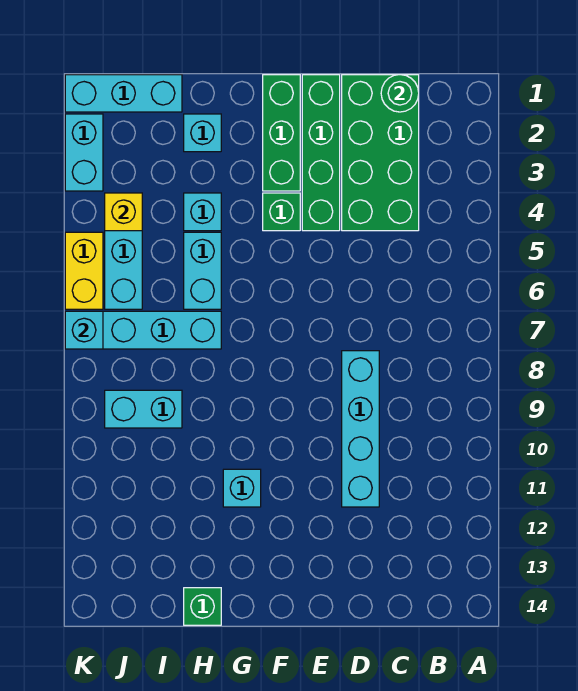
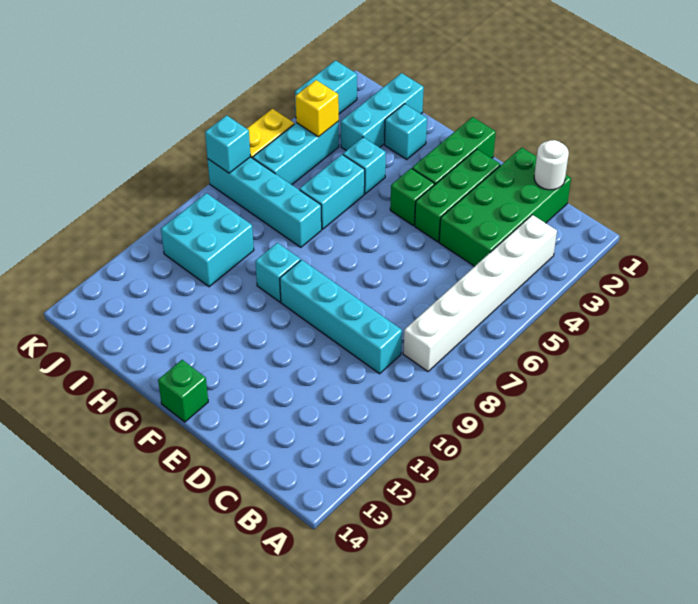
none -> white 1x6 brick [403,215,557,371]
green 1x1 round brick [381,75,419,112] -> white 1x1 round brick [534,140,569,190]
cyan 1x4 brick [342,351,379,507] -> cyan 1x4 brick turned to [280,260,402,374]
green 1x4 brick [302,75,340,231] -> green 1x3 brick [415,149,500,242]
cyan 1x1 brick [223,469,261,507] -> cyan 1x1 brick moved to [255,243,301,302]
green 1x1 brick [184,588,221,625] -> green 1x1 brick moved to [158,360,208,422]
cyan 1x3 brick [65,75,182,112] -> cyan 1x3 brick turned to [341,73,424,151]
cyan 1x2 brick [105,390,182,428] -> cyan 2x2 brick [161,193,254,287]

